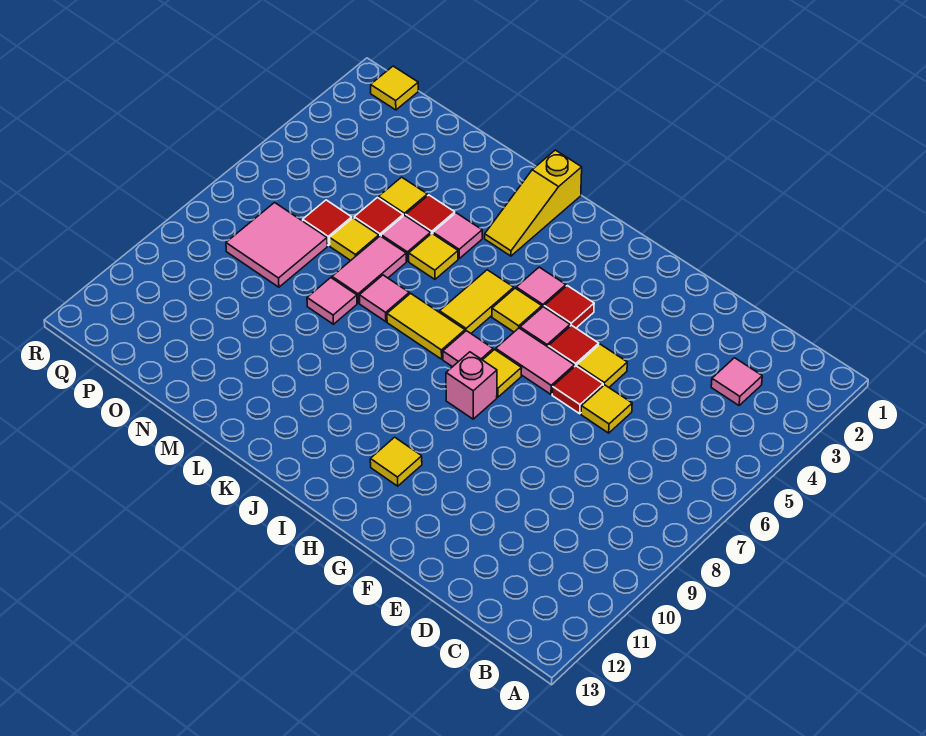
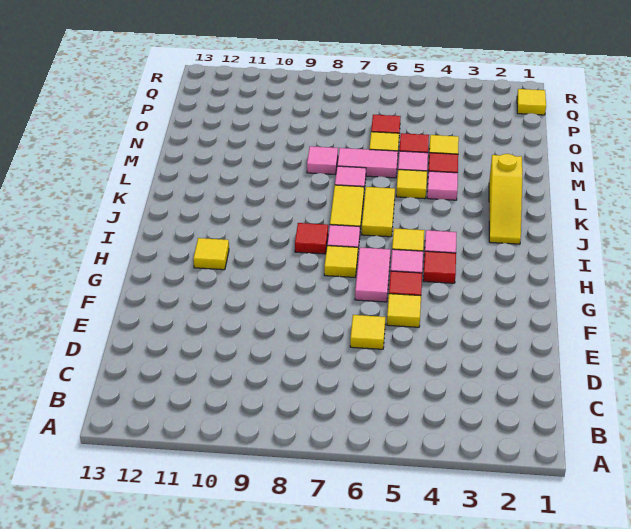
pink 1x1 tile [711,358,762,405] -> none
red 1x1 tile [552,366,603,414] -> red 1x1 tile moved to [295,223,328,254]
pink 1x1 brick [446,352,497,419] -> none
yellow 1x2 tile [440,270,514,333] -> yellow 1x2 tile turned to [362,187,395,237]
yellow 1x3 slope [485,150,582,256] -> yellow 1x3 slope turned to [489,154,522,244]
pink 2x2 tile [226,203,327,287] -> none

